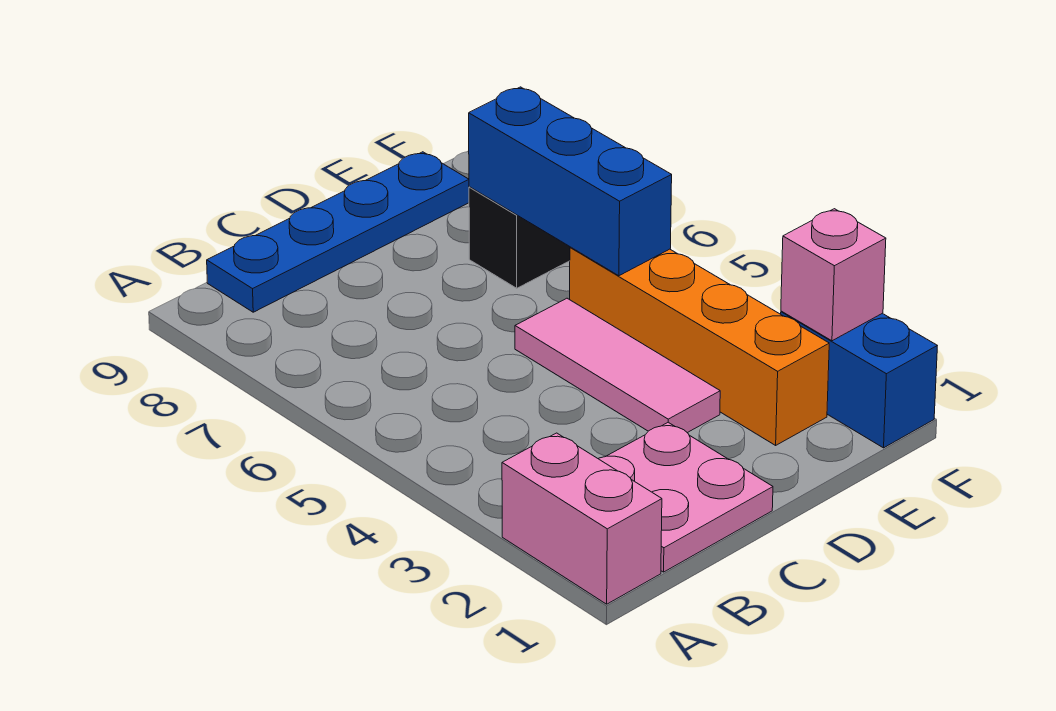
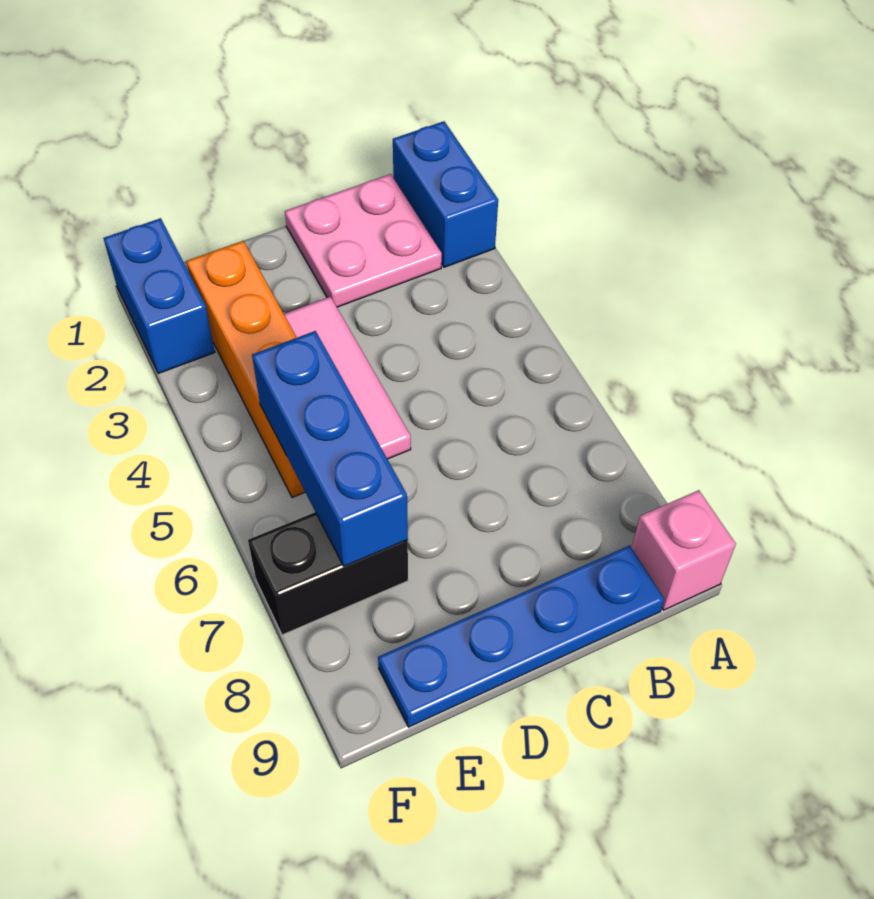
pink 1x2 brick [502,433,662,604] -> blue 1x2 brick [393,121,498,267]
pink 1x1 brick [781,209,886,341] -> pink 1x1 brick moved to [632,490,736,610]

